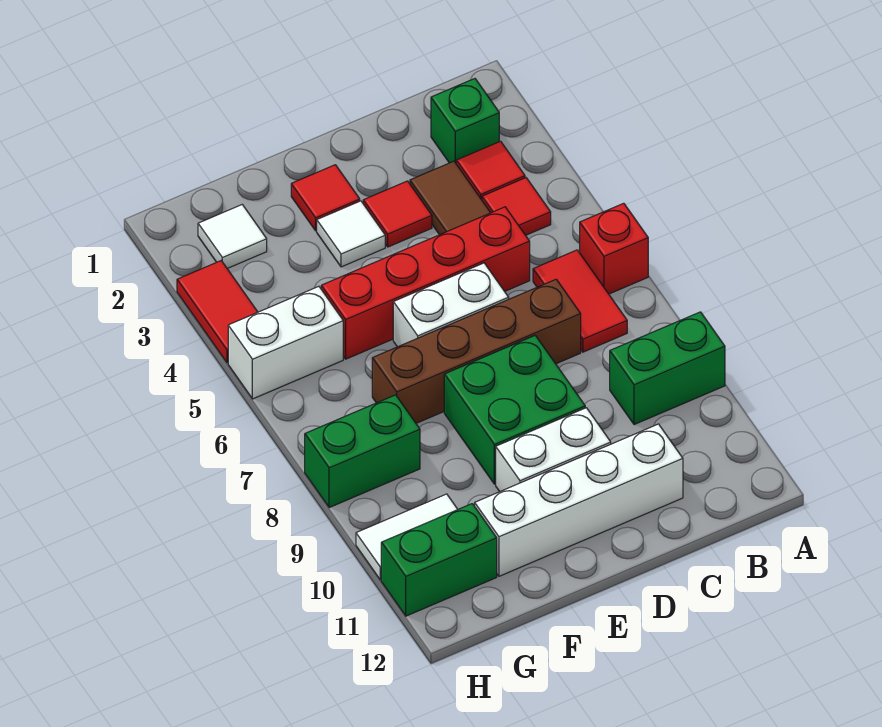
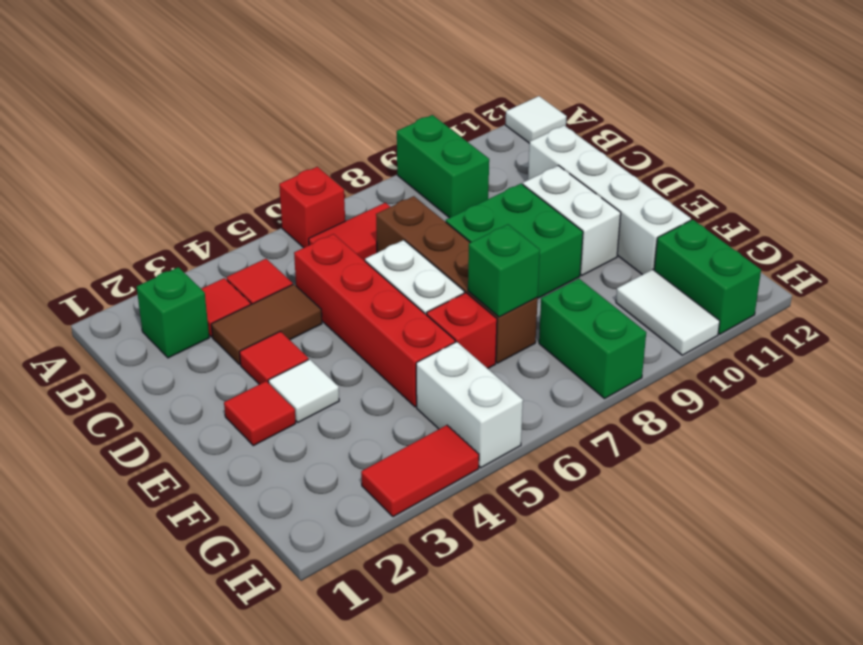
none -> red 1x1 brick [427,293,497,368]
none -> green 1x1 brick [468,224,540,317]
white 1x1 tile [198,205,267,268] -> white 1x1 tile moved to [506,96,567,143]

